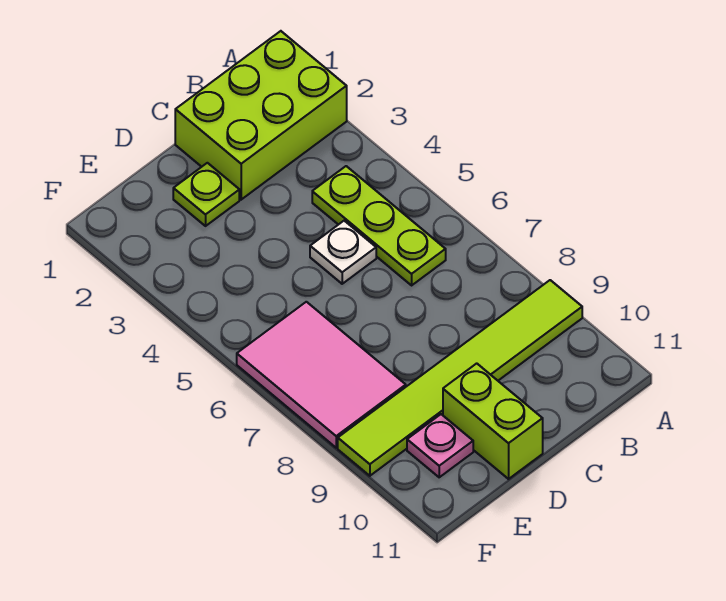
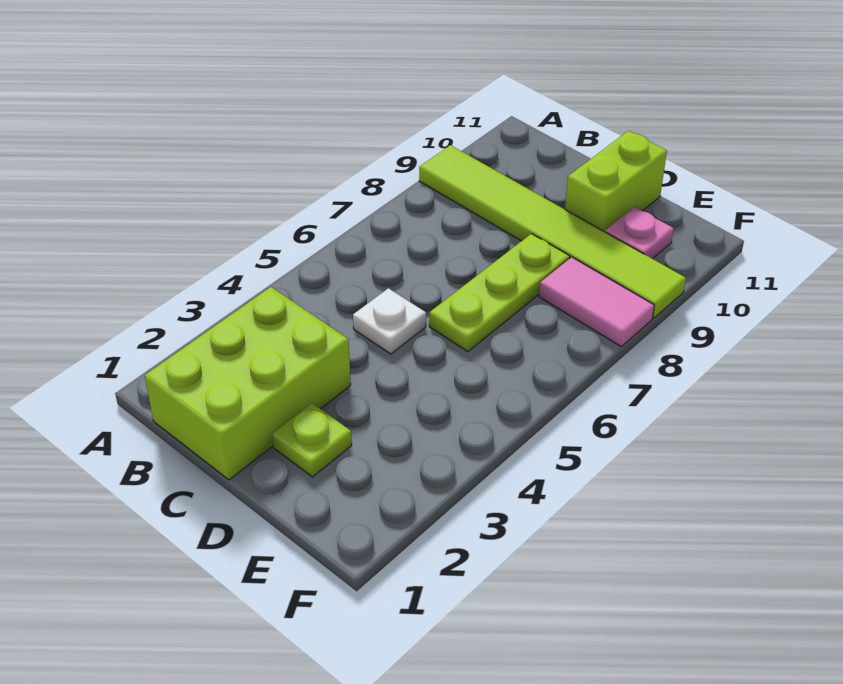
lime 2x3 brick [175,31,347,200] -> lime 2x3 brick turned to [145,287,351,480]
lime 1x3 plate [312,166,446,285] -> lime 1x3 plate moved to [429,234,570,352]
pink 2x3 tile [237,302,406,448] -> pink 1x2 tile [539,257,654,346]

